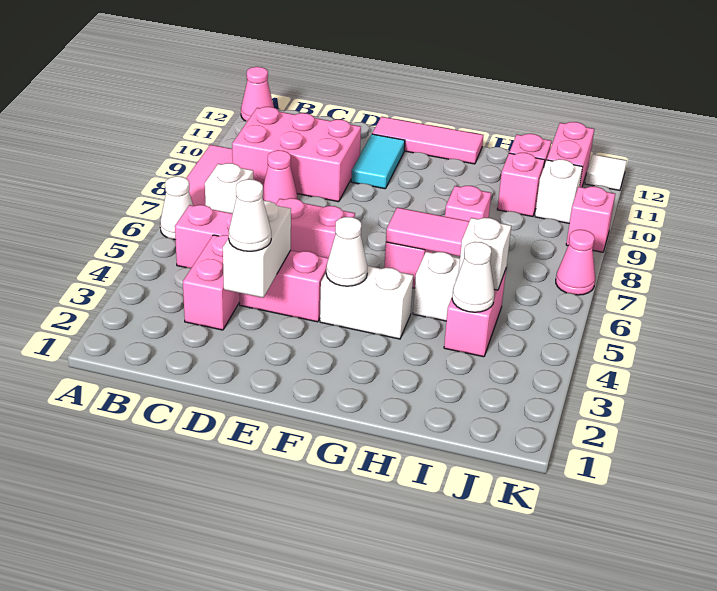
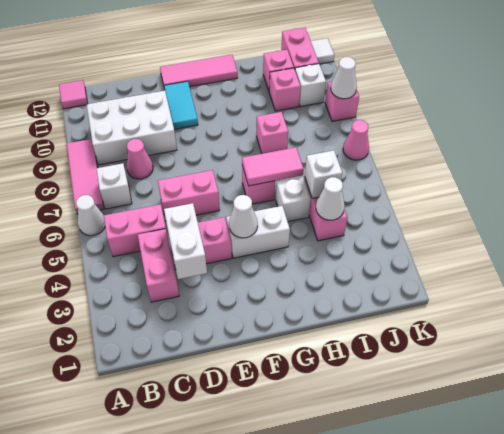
pink 1x1 cone [241,67,274,121] -> pink 1x1 tile [59,80,88,109]
pink 2x3 brick [232,107,361,202] -> white 2x3 brick [87,91,177,165]
white 1x1 cone [229,179,271,251] -> white 1x1 cone moved to [331,57,357,99]

